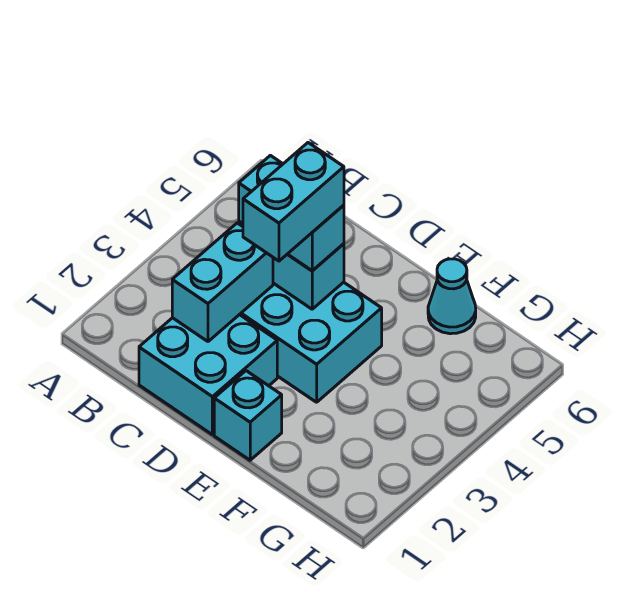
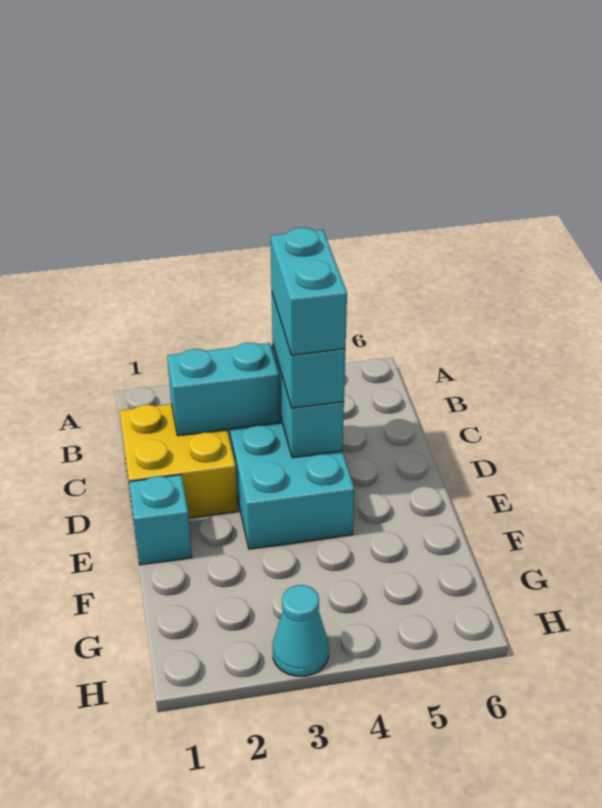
cyan 2x2 brick [139,315,277,435] -> yellow 2x2 brick [120,404,238,518]
cyan 1x2 brick [243,143,344,261] -> cyan 1x2 brick turned to [271,228,347,355]
cyan 1x1 cone [428,259,476,334] -> cyan 1x1 cone moved to [273,585,329,676]

